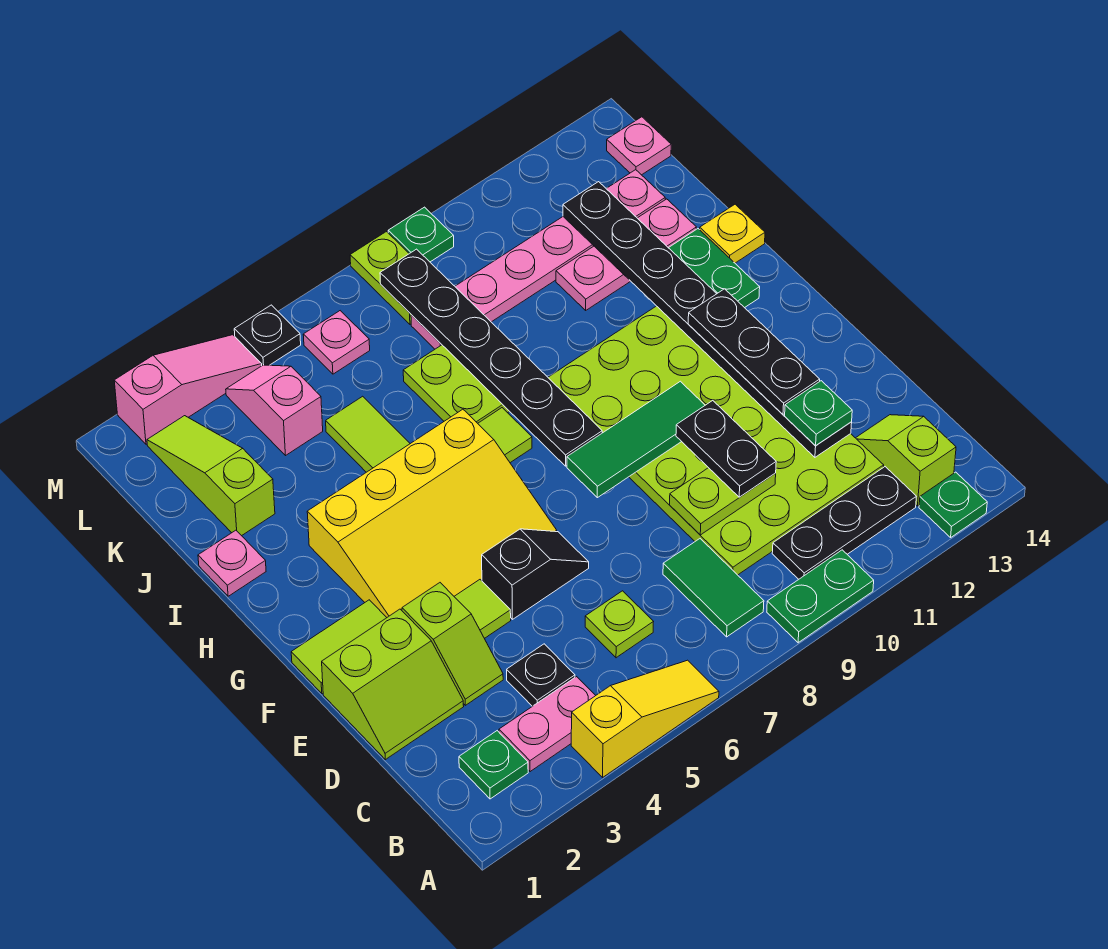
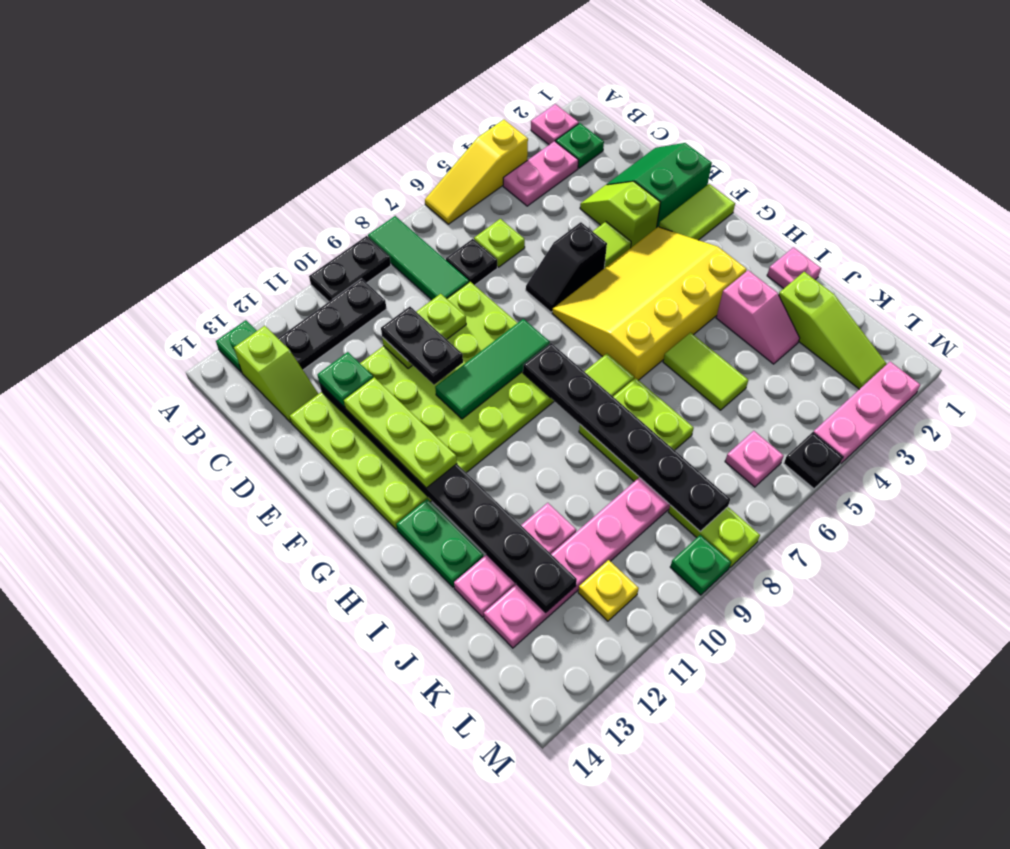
green 1x2 plate [767,550,874,643] -> black 1x2 plate [309,236,391,302]
green 1x2 tile [663,539,764,637] -> green 1x3 tile [368,216,469,300]
black 1x1 plate [507,644,575,706] -> black 1x1 plate moved to [446,239,497,285]
lime 4x6 plate [548,306,884,575] -> lime 4x6 plate turned to [290,282,554,530]
lime 2x2 slope [322,609,464,760] -> green 2x2 slope [606,143,712,227]
black 1x3 plate [688,289,820,414] -> lime 1x3 plate [344,377,457,488]
yellow 1x1 plate [700,204,765,263] -> yellow 1x1 plate moved to [578,560,639,621]
pink 1x2 slope [226,365,323,455] -> pink 1x2 slope moved to [716,270,799,364]
pink 1x1 plate [607,117,671,175] -> pink 1x1 plate moved to [531,104,579,145]
pink 1x3 slope [114,335,262,444] -> pink 1x3 plate [813,362,920,464]

